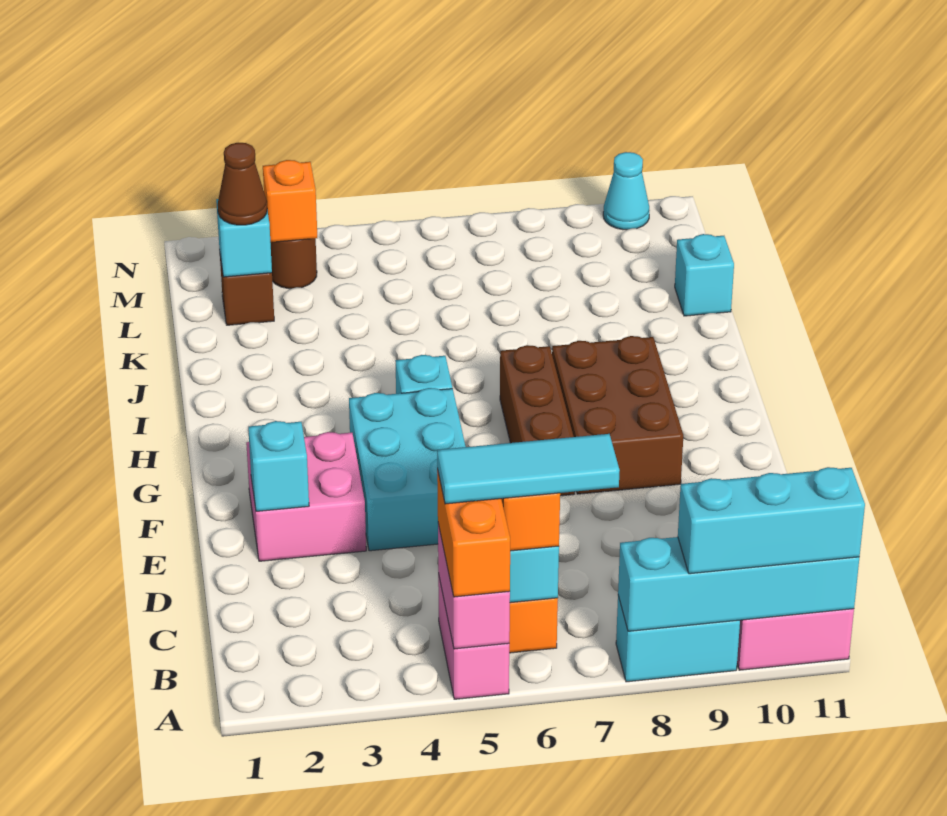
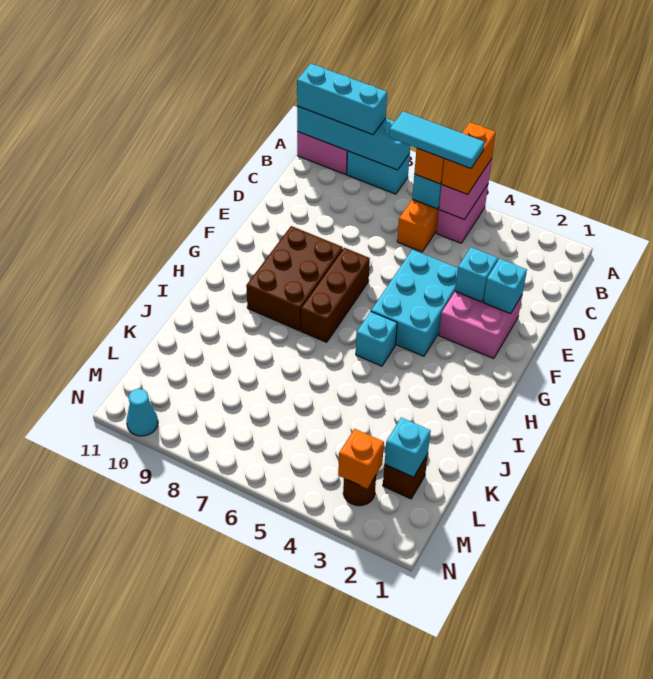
cyan 1x1 brick [675,234,734,316] -> cyan 1x1 brick moved to [455,247,498,302]
brown 1x1 cone [218,143,267,225] -> none

